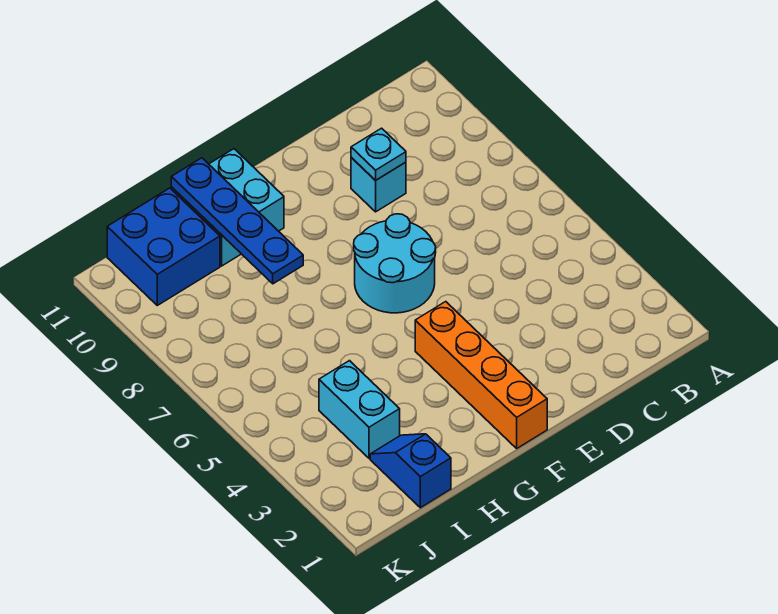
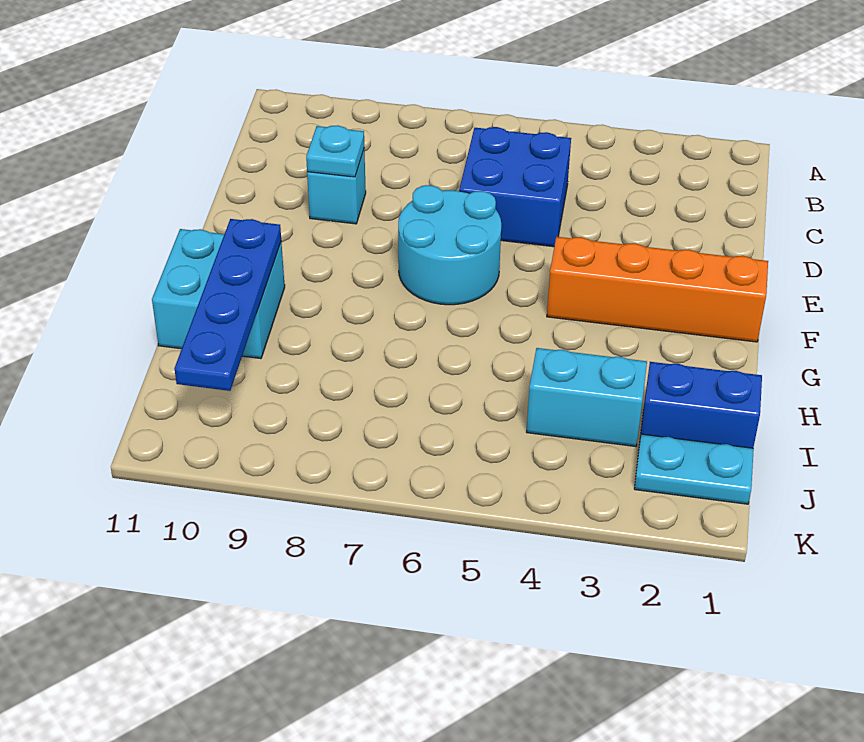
blue 1x4 plate [171,158,303,284] -> blue 1x4 plate turned to [174,219,281,391]
blue 1x2 slope [370,434,451,508] -> blue 1x2 brick [640,362,762,448]
blue 2x2 brick [107,188,220,305] -> blue 2x2 brick moved to [459,127,571,247]
none -> cyan 1x2 plate [634,434,754,504]

